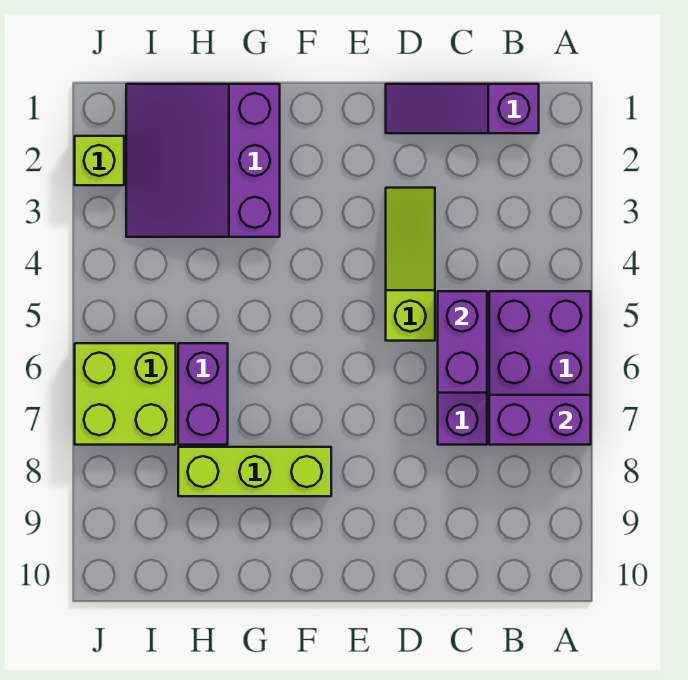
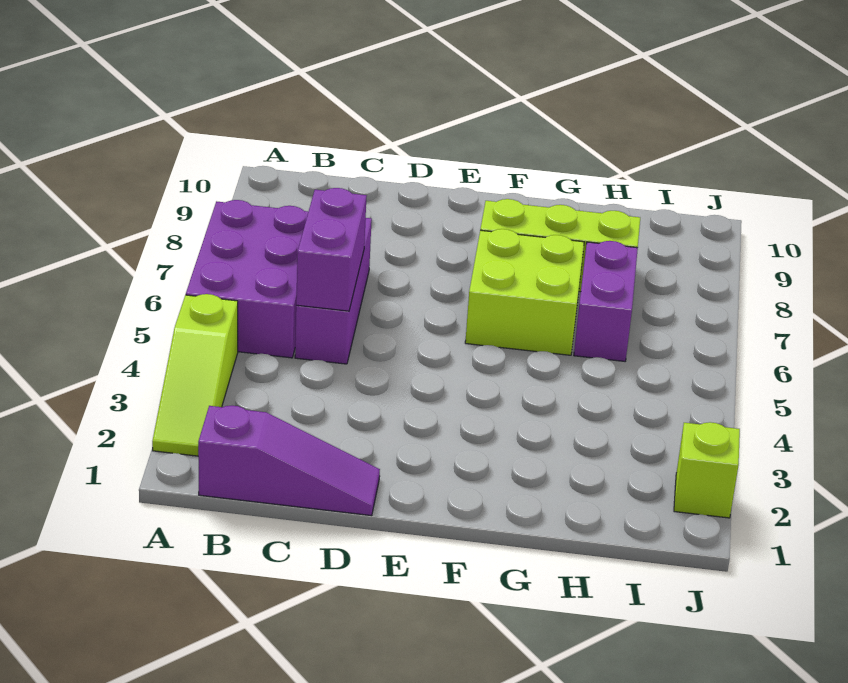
purple 1x2 brick [489,395,591,445] -> none
lime 1x3 slope [386,188,435,341] -> lime 1x3 slope moved to [152,294,238,456]
purple 3x3 slope [126,84,280,237] -> none
lime 2x2 brick [75,343,176,445] -> lime 2x2 brick moved to [465,229,584,355]

